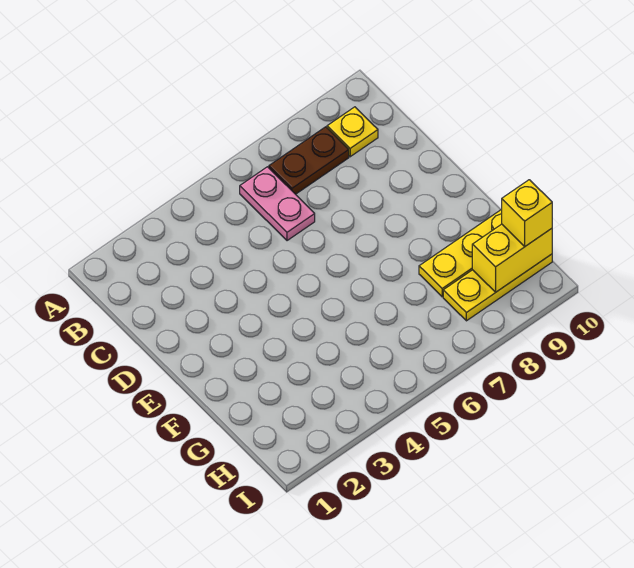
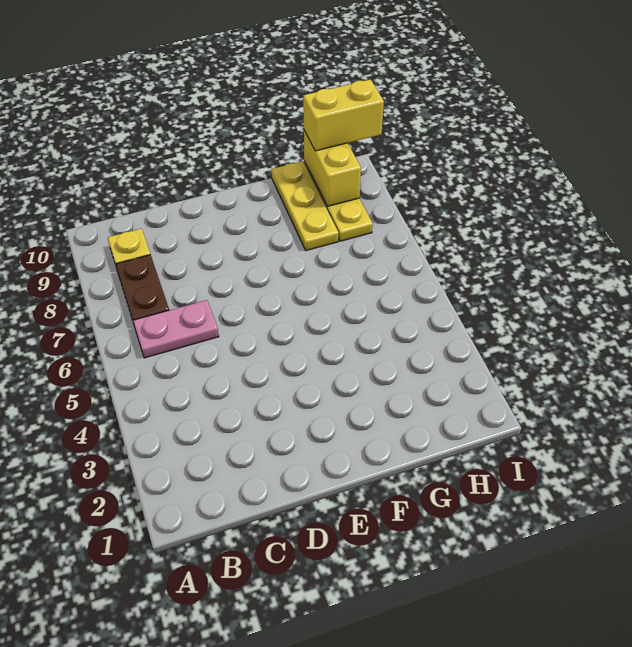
yellow 1x1 brick [502,180,552,246] -> yellow 1x2 brick [303,79,384,151]

